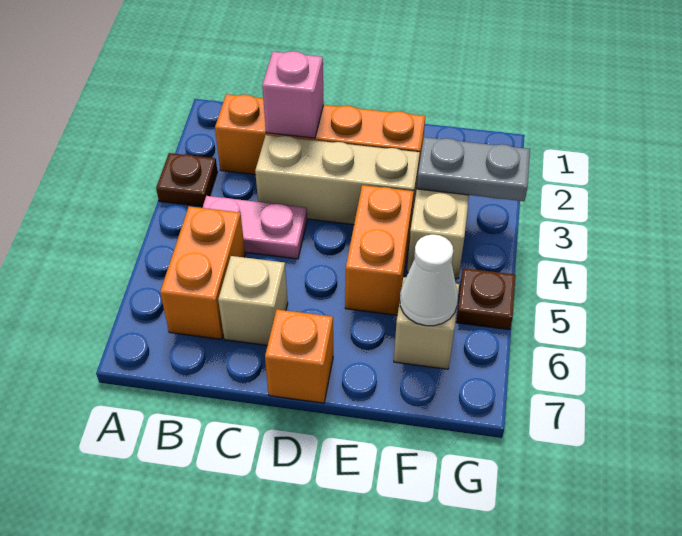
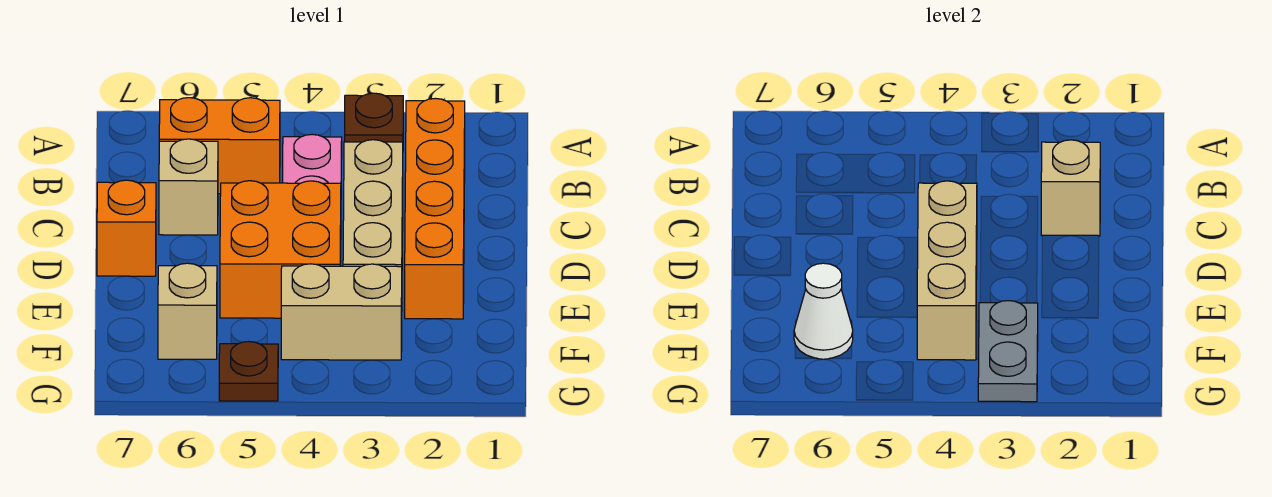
pink 1x1 brick [262,51,324,138] -> tan 1x1 brick [1041,140,1100,236]
none -> tan 1x3 brick [917,181,977,360]
orange 1x2 brick [345,185,414,315] -> orange 2x2 brick [220,181,341,318]

